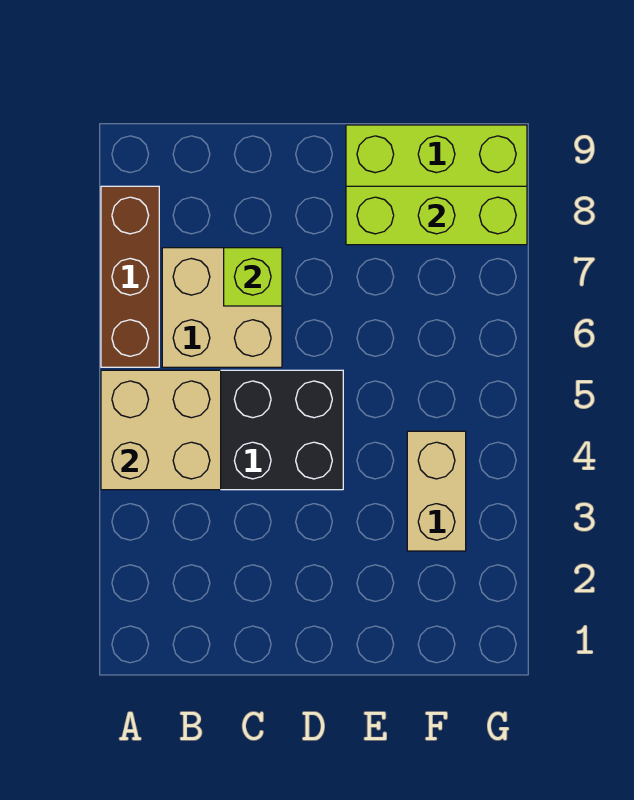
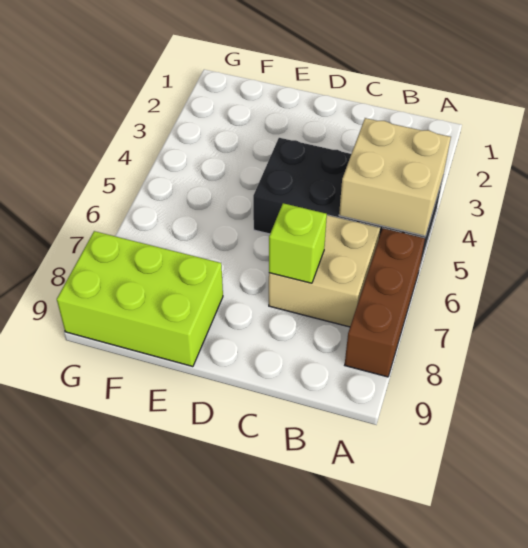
lime 1x3 brick [346,186,527,245] -> none
tan 1x2 brick [407,431,466,551] -> none

